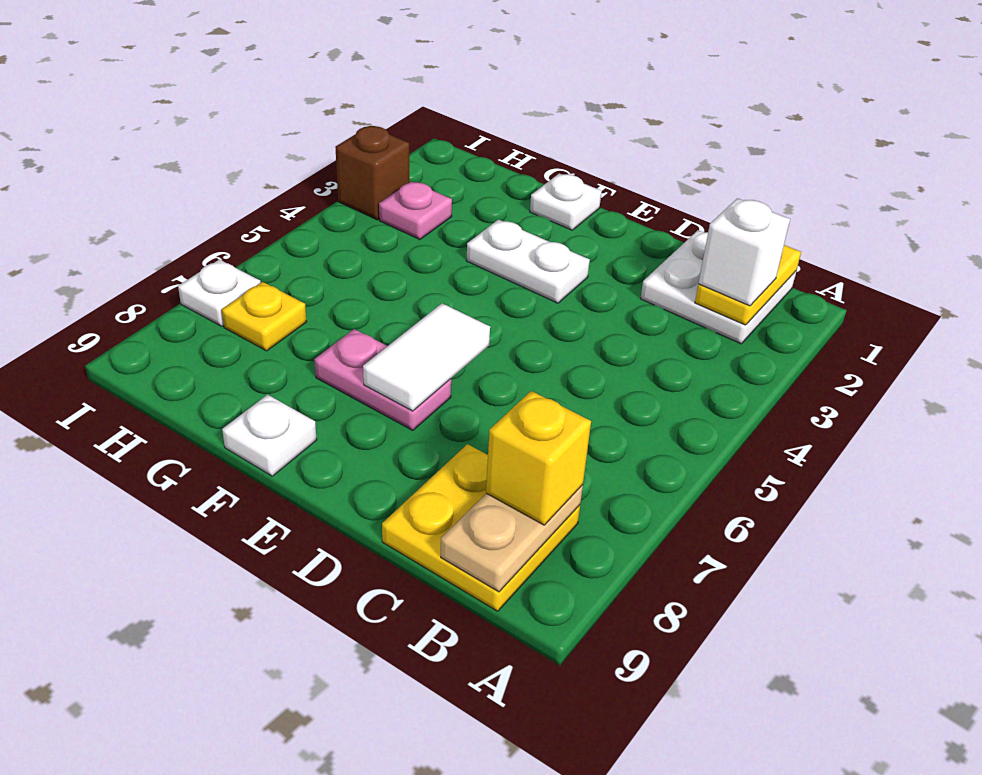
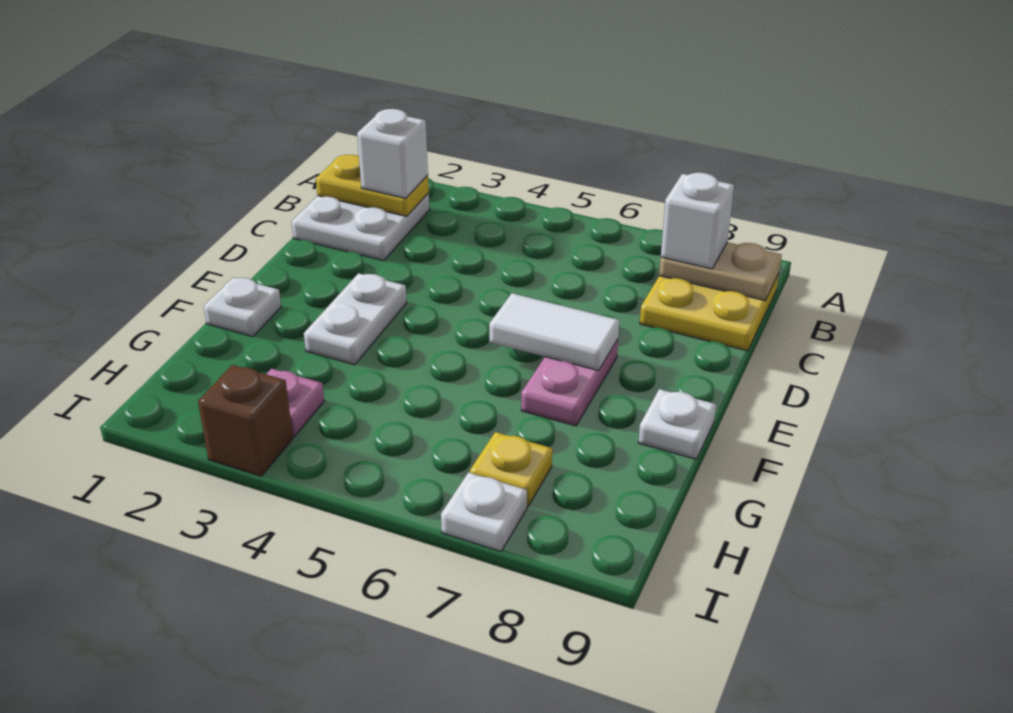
yellow 1x1 brick [486,391,591,525] -> white 1x1 brick [661,173,734,269]

